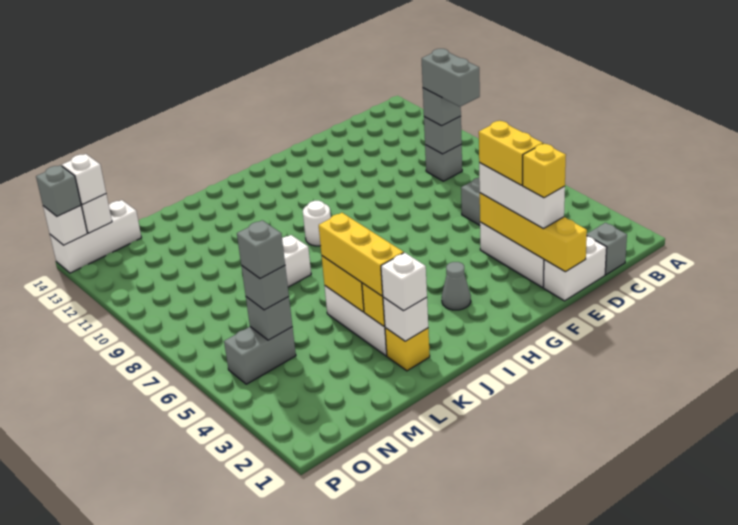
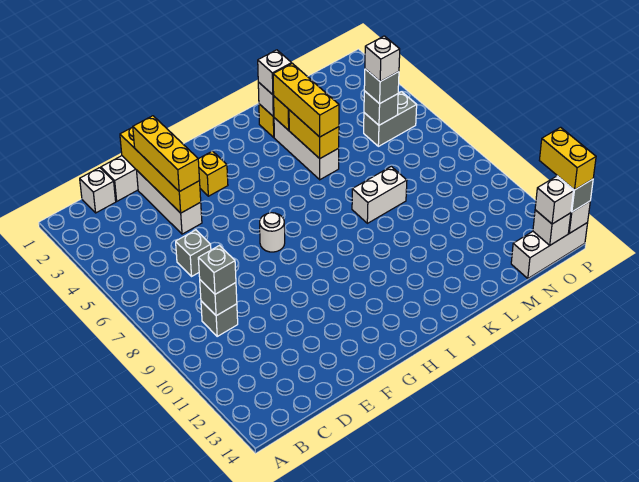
grey 1x1 brick [587,223,627,275] -> white 1x1 brick [80,168,116,213]
grey 1x2 brick [422,49,480,107] -> none
white 1x3 brick [479,163,565,229] -> yellow 1x3 brick [133,116,199,192]
yellow 1x1 brick [523,143,566,198] -> yellow 1x1 brick moved to [198,151,228,196]
yellow 1x2 brick [479,121,543,185] -> yellow 1x2 brick moved to [539,127,596,190]
grey 1x1 cone [442,262,471,310] -> none
white 1x1 round brick [303,201,331,246] -> white 1x1 round brick moved to [260,213,285,252]
grey 1x1 brick [237,220,285,279] -> white 1x1 brick [365,36,400,81]

